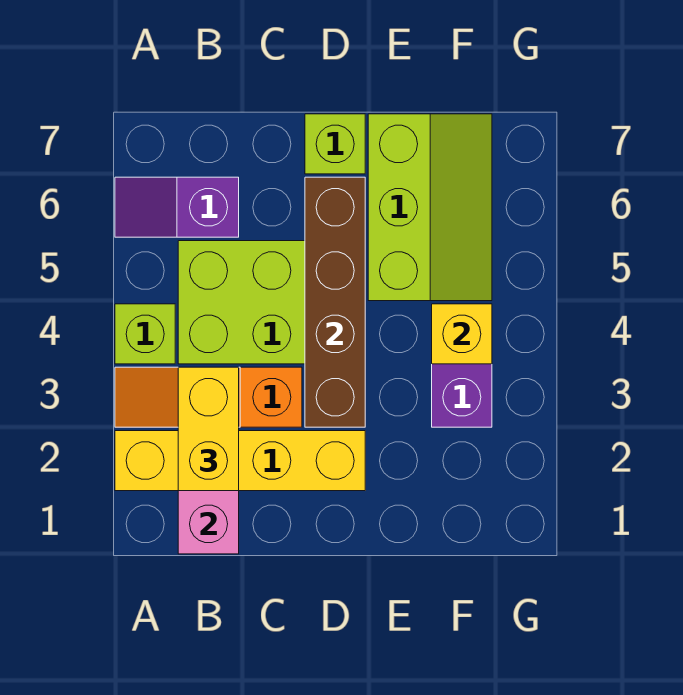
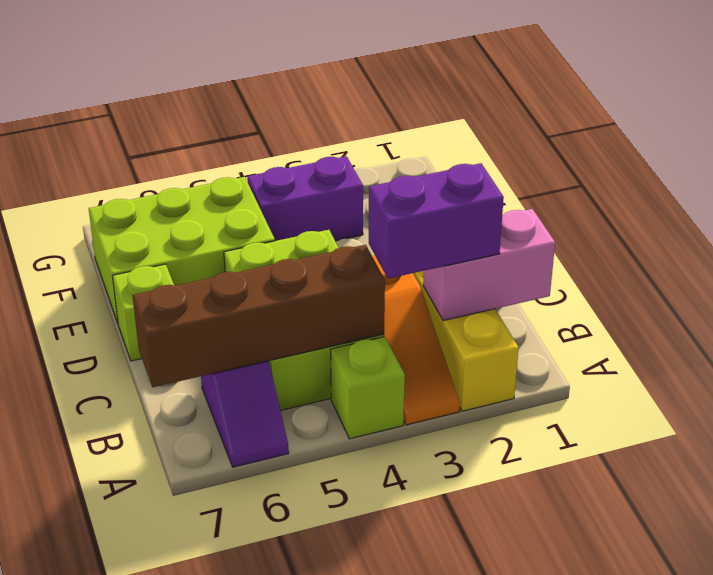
yellow 1x2 brick [178,367,239,491] -> purple 1x2 brick [369,163,504,279]
brown 1x4 brick [305,177,365,427] -> brown 1x4 brick moved to [133,245,385,387]
lime 2x3 slope [368,114,492,301] -> lime 2x3 brick [88,177,275,323]
yellow 1x1 brick [432,304,492,364] -> none

